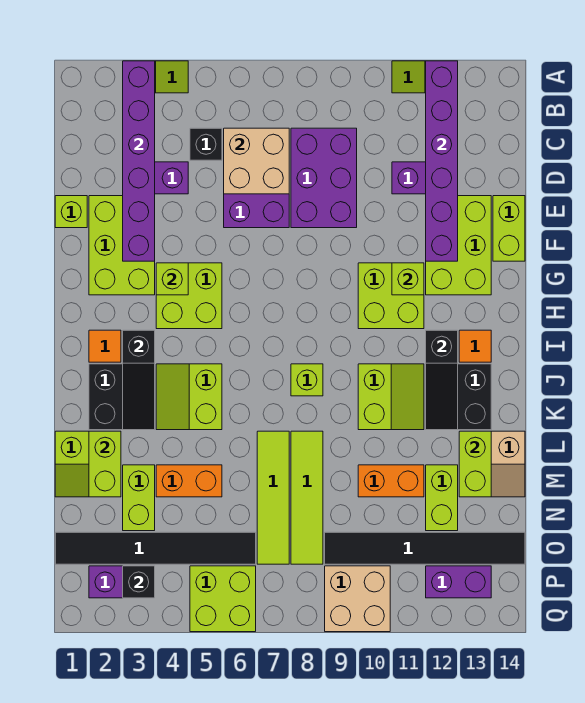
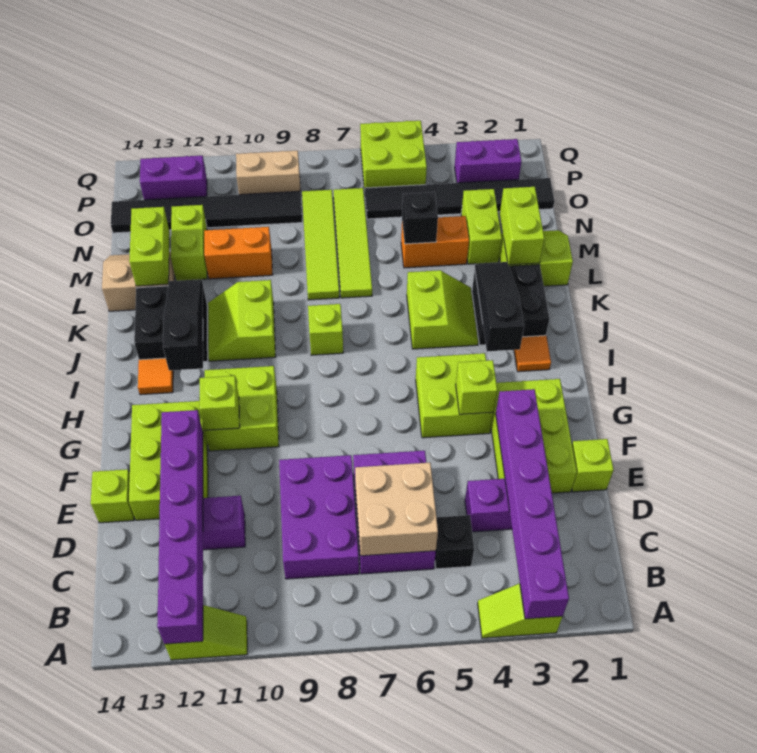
lime 1x2 brick [493,196,525,261] -> lime 1x1 brick [91,469,134,523]
black 1x1 brick [123,566,155,598] -> black 1x1 brick moved to [402,192,438,244]
tan 2x2 brick [325,566,390,632] -> tan 1x2 brick [236,151,301,195]

